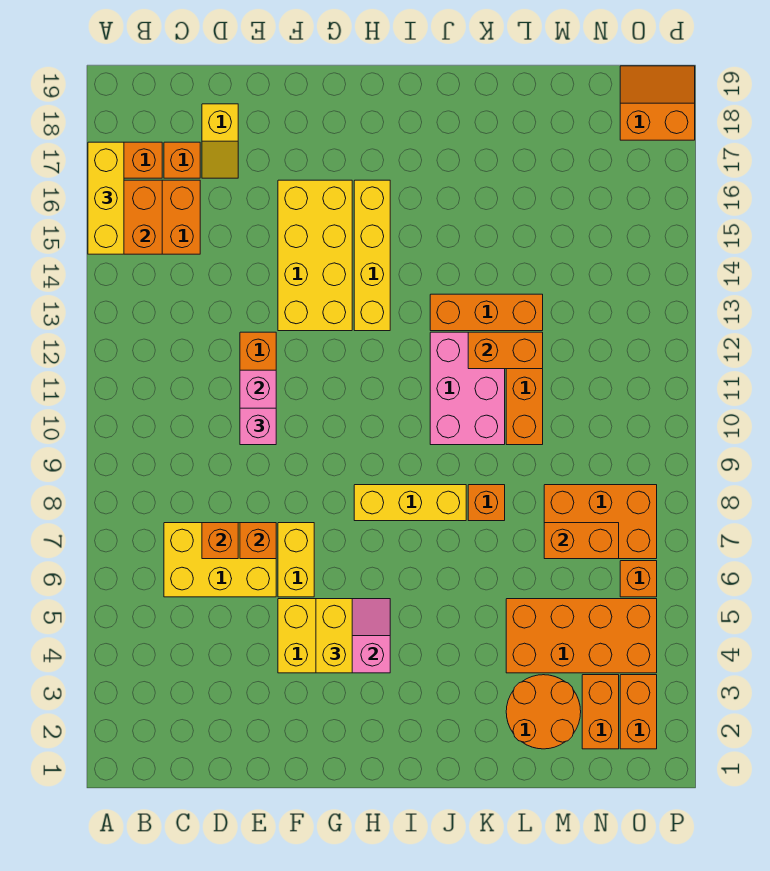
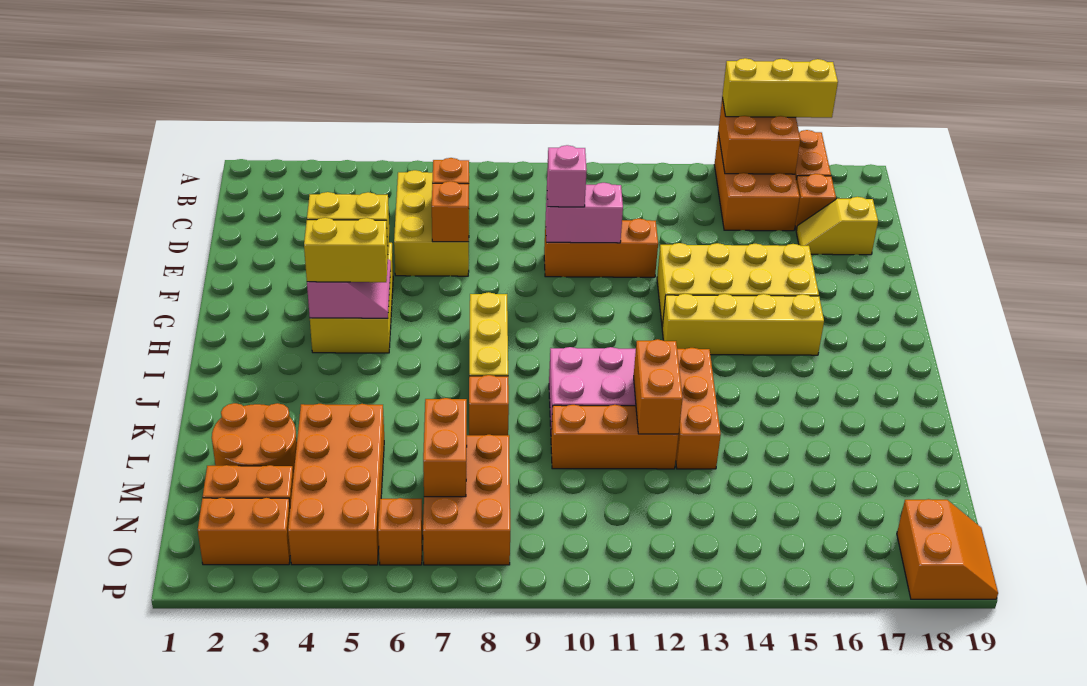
yellow 1x2 brick [278,523,314,597] -> yellow 1x2 brick moved to [304,218,388,282]

